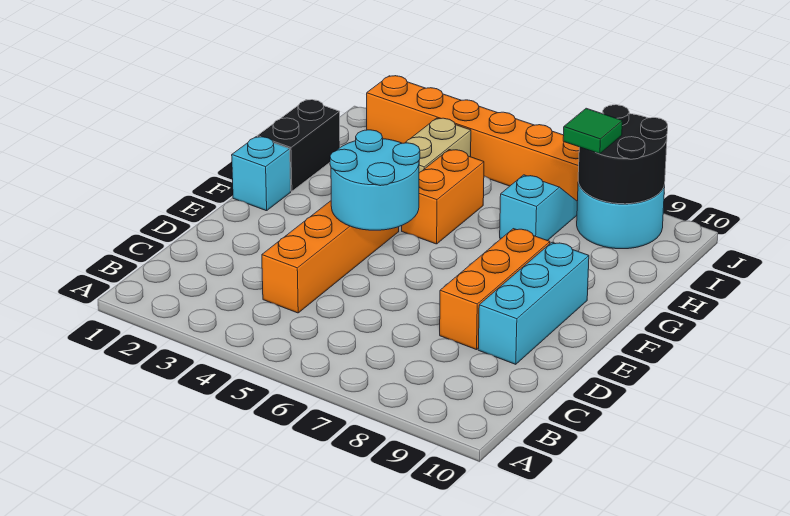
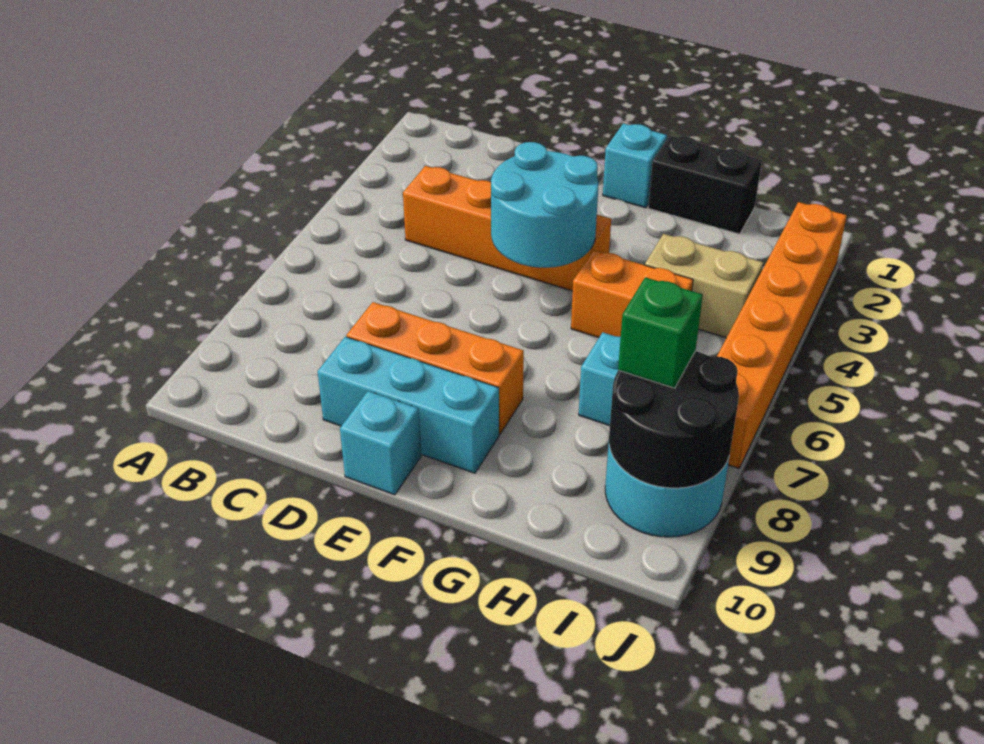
none -> cyan 1x1 brick [340,391,421,495]
green 1x1 tile [563,108,622,154] -> green 1x1 brick [618,277,703,388]

